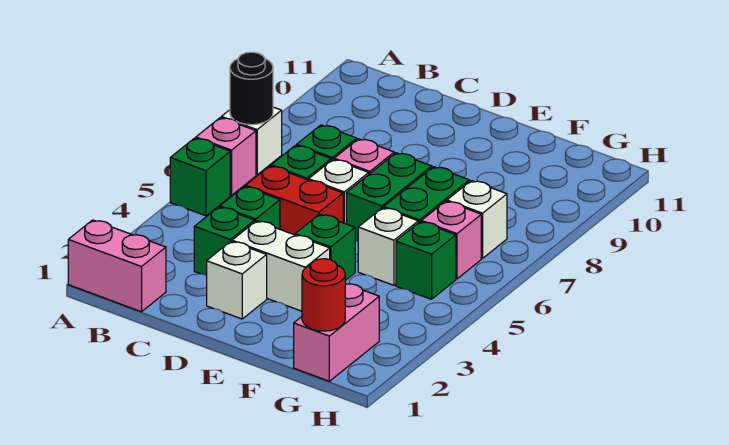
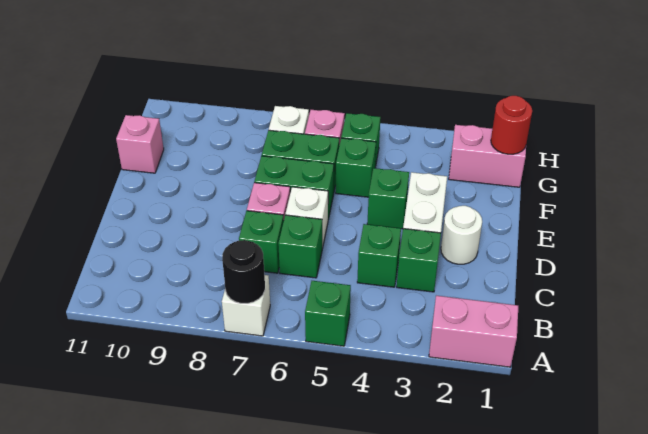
pink 1x2 brick [68,220,166,312] -> pink 1x2 brick turned to [429,296,518,367]
pink 1x1 brick [196,118,256,195] -> pink 1x1 brick moved to [116,115,164,173]
red 1x2 brick [246,166,343,235] -> none
white 1x1 brick [207,241,267,319] -> white 1x1 round brick [441,206,482,264]
white 1x1 brick [358,208,418,285] -> green 1x1 brick [336,138,376,197]

